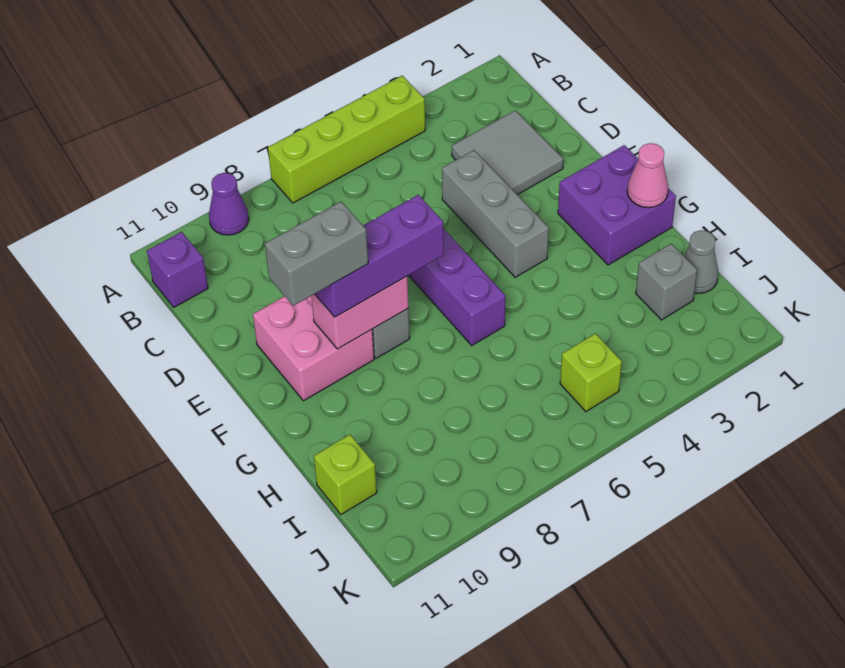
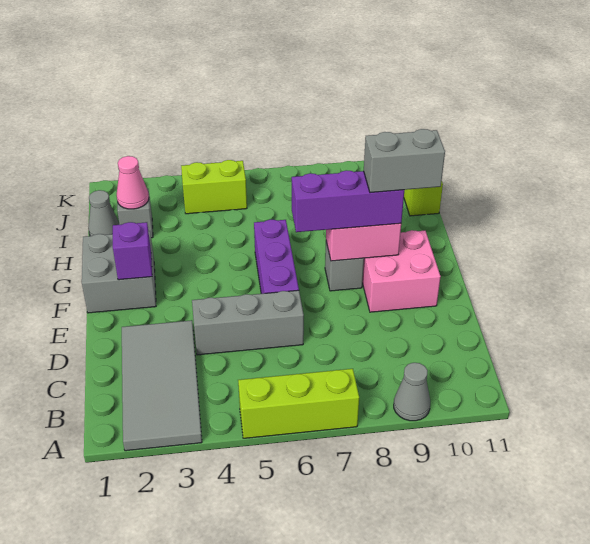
lime 1x4 brick [268,76,425,203] -> lime 1x3 brick [238,369,359,438]
purple 1x1 cone [209,173,249,235] -> grey 1x1 cone [394,363,430,421]
purple 1x1 brick [147,232,208,307] -> purple 1x1 brick moved to [113,222,152,280]
grey 2x2 tile [452,110,563,195] -> grey 2x4 tile [122,320,202,451]
grey 1x3 brick [442,150,549,277] -> grey 1x3 brick turned to [192,290,304,355]
purple 2x2 brick [558,145,676,265] -> grey 2x2 brick [82,231,156,313]
pink 1x1 cone [627,143,668,208] -> pink 1x1 cone moved to [117,156,149,209]
lime 1x1 brick [560,334,622,412] -> lime 1x2 brick [181,160,247,214]

